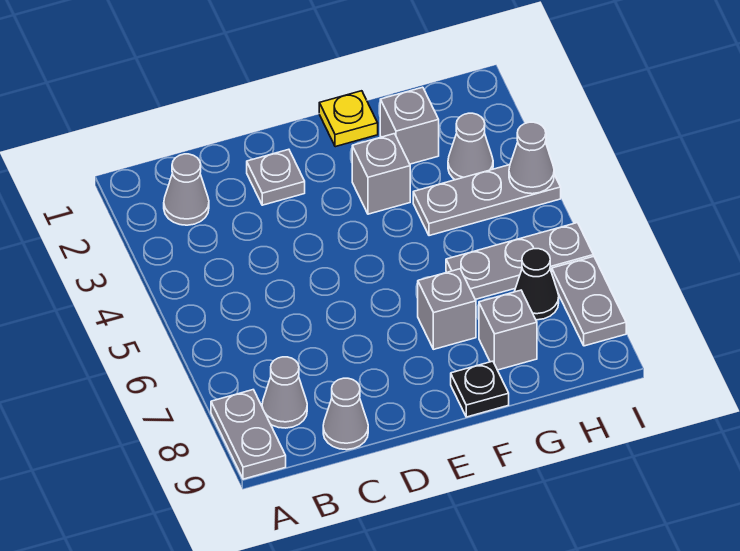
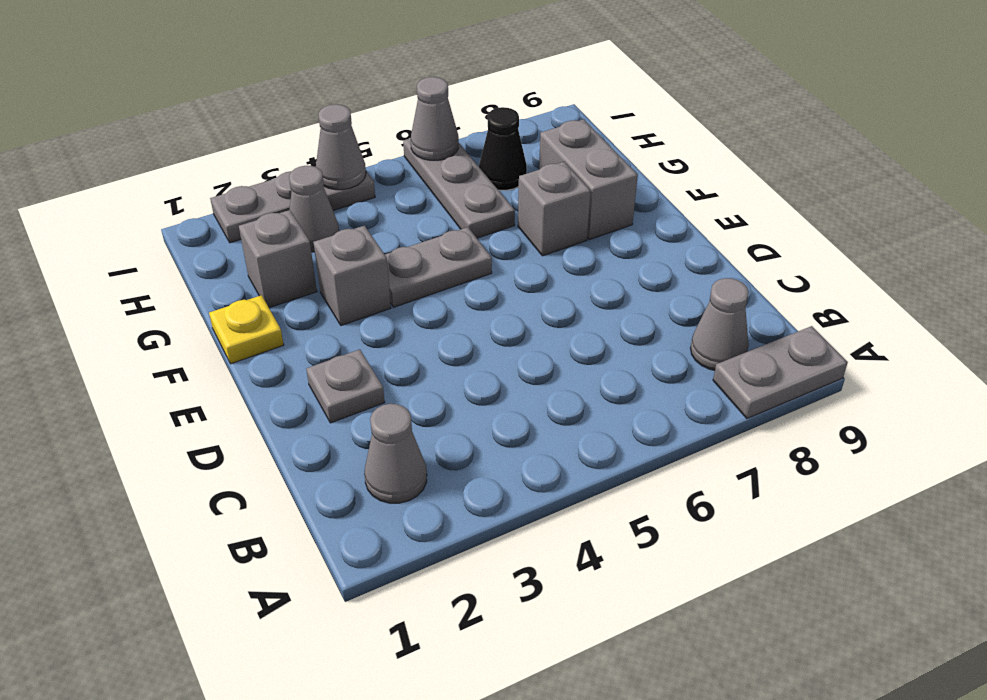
grey 1x1 cone [323,378,368,450] -> grey 1x1 cone moved to [411,77,459,160]
black 1x1 plate [451,361,509,417] -> none
grey 1x3 plate [413,165,561,236] -> grey 1x3 plate turned to [210,171,375,243]
grey 1x1 brick [479,290,537,370] -> grey 1x2 brick [539,119,638,240]
grey 1x2 plate [552,256,626,346] -> grey 1x2 plate moved to [385,227,492,307]

